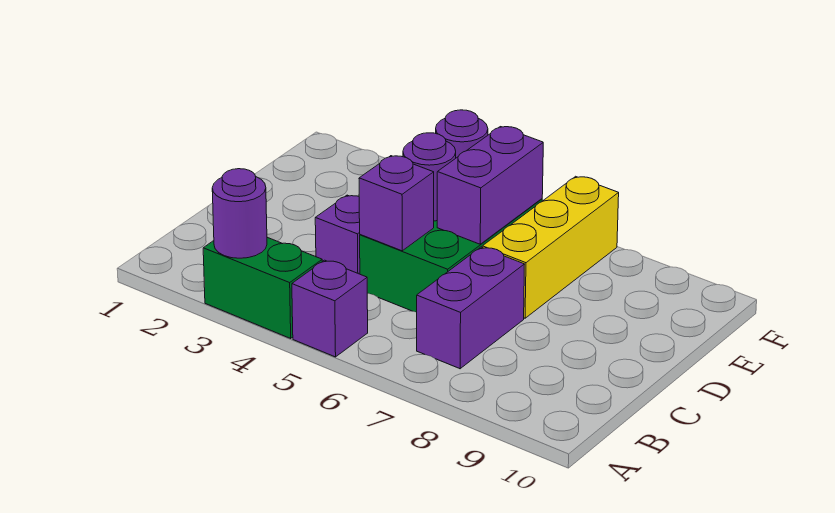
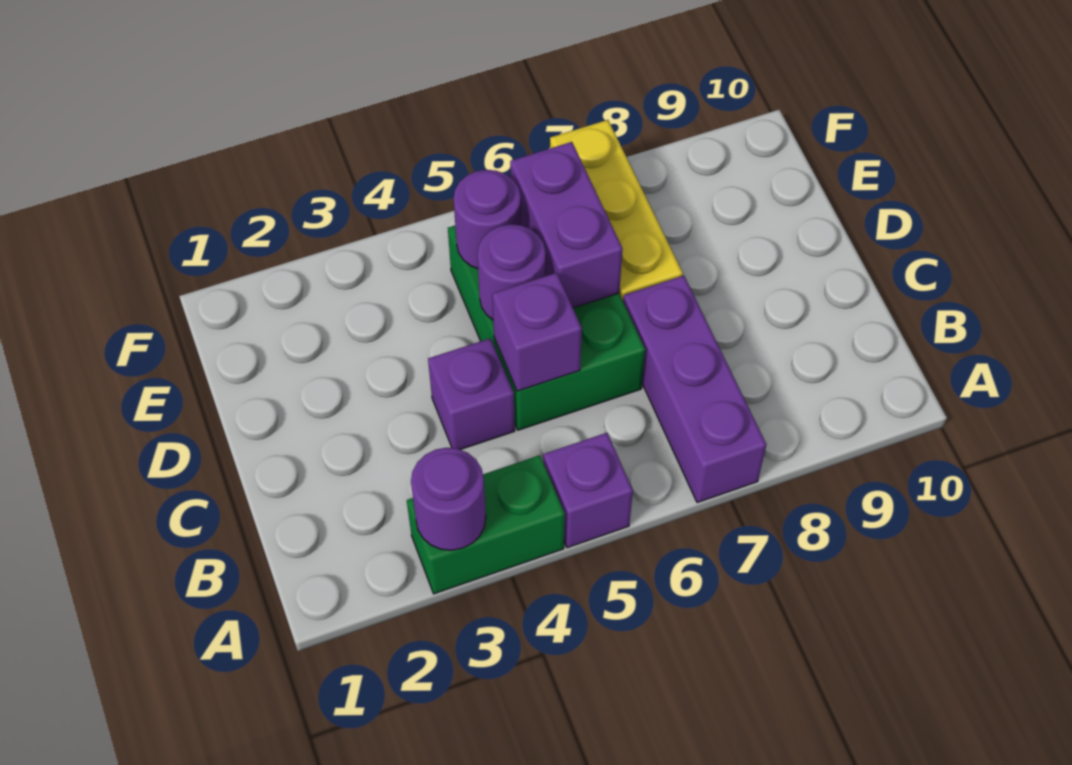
purple 1x2 brick [417,247,525,369] -> purple 1x3 brick [623,276,766,503]

